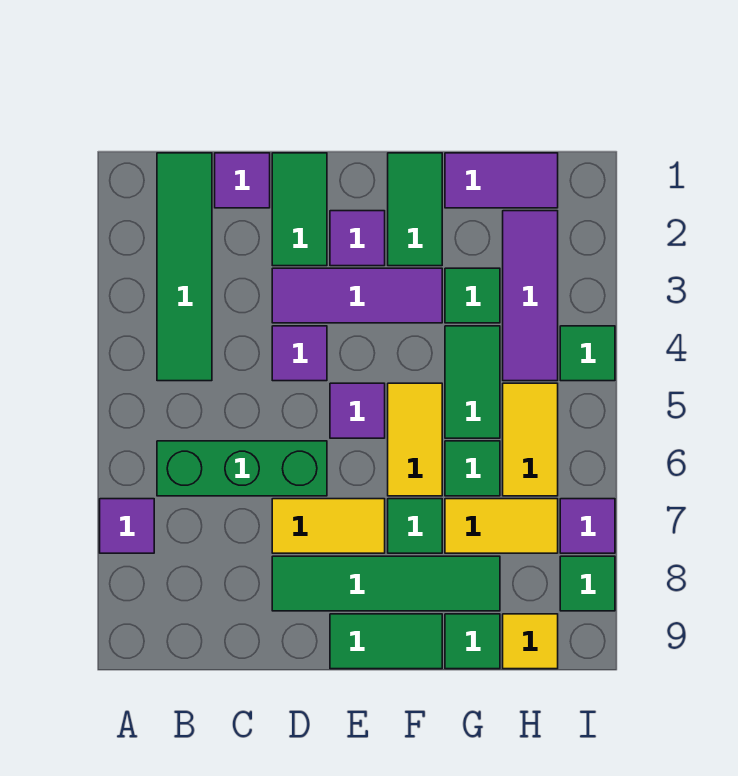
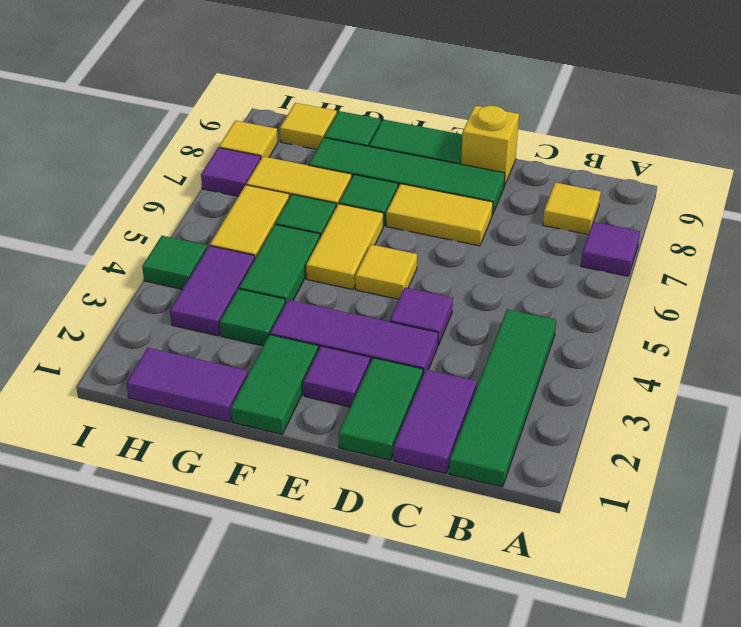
green 1x3 brick [157,441,327,496] -> none
none -> yellow 1x1 tile [543,183,601,234]
purple 1x1 tile [215,153,270,208] -> purple 1x2 tile [394,370,477,473]
none -> yellow 1x1 brick [461,106,519,186]
purple 1x1 tile [330,383,385,438] -> yellow 1x1 tile [355,245,417,299]
purple 1x3 tile [503,211,558,381] -> purple 1x2 tile [170,246,255,336]
green 1x1 tile [560,556,615,611] -> yellow 1x1 tile [219,121,278,158]

